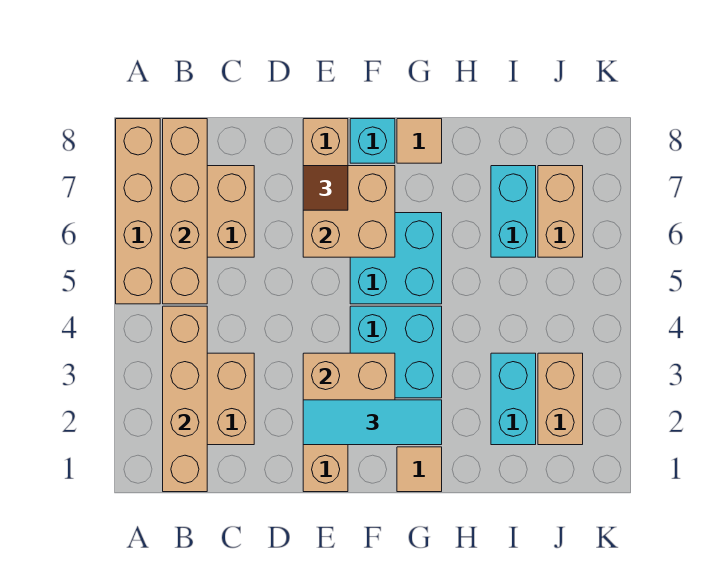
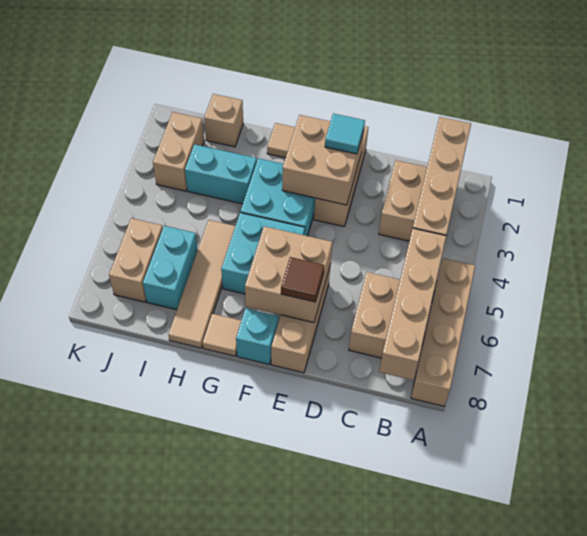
cyan 1x3 tile [303,400,442,445] -> cyan 1x1 tile [325,113,365,154]
none -> tan 1x4 tile [168,220,235,348]
none -> tan 1x1 brick [204,94,243,147]
cyan 1x2 brick [491,353,536,445] -> cyan 1x2 brick turned to [185,144,257,204]

